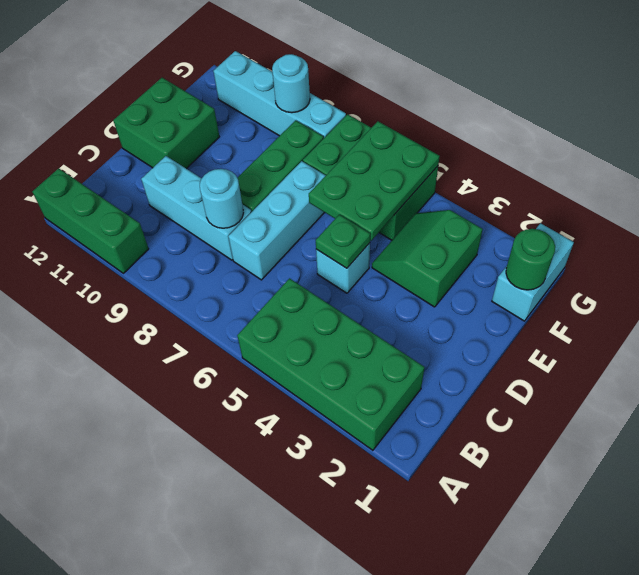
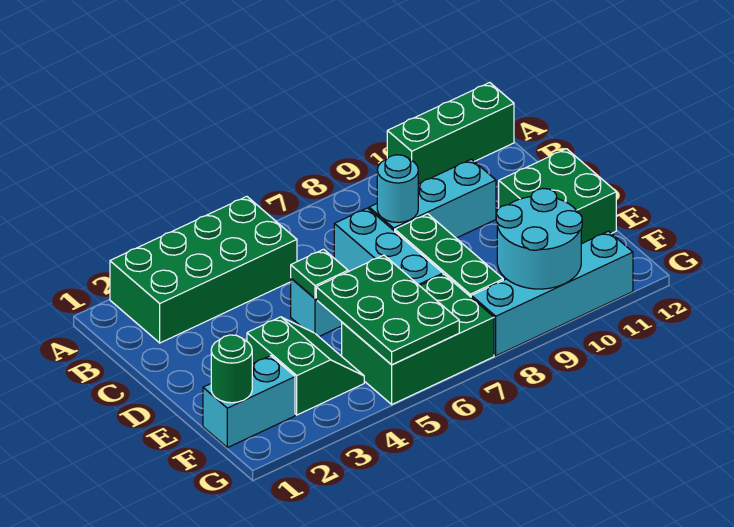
cyan 1x2 brick [492,223,574,321] -> cyan 1x2 brick turned to [203,356,295,448]
cyan 1x1 round brick [272,54,310,113] -> cyan 2x2 round brick [496,188,582,289]

